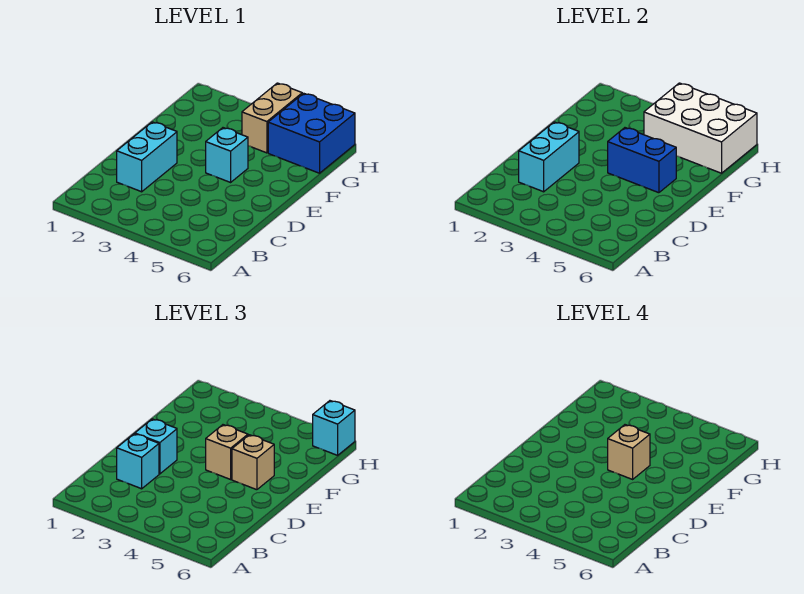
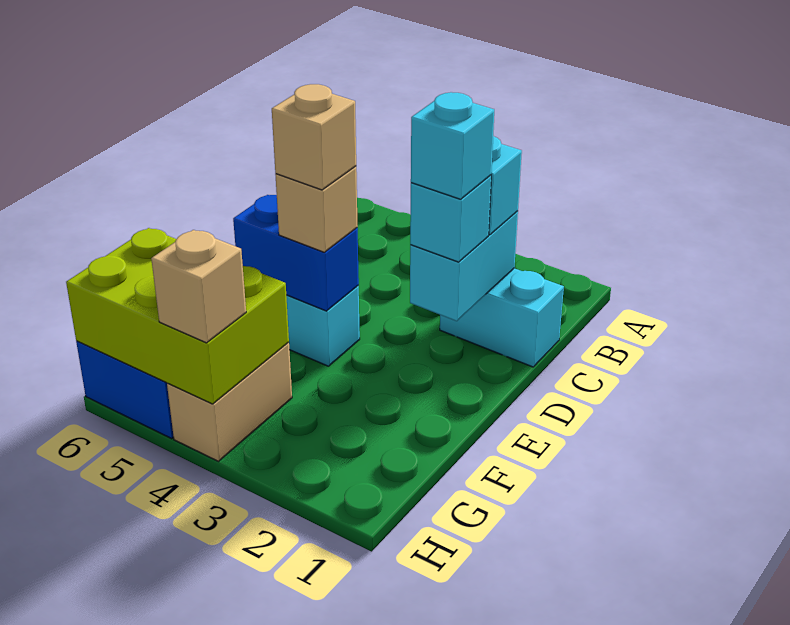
cyan 1x2 brick [117,122,177,192] -> cyan 1x2 brick turned to [440,268,564,367]
tan 1x1 brick [232,435,274,490] -> tan 1x1 brick moved to [151,230,246,343]
white 2x3 brick [644,83,757,173] -> lime 2x3 brick [66,228,289,404]
cyan 1x1 brick [313,401,355,455] -> cyan 1x1 brick moved to [411,92,494,199]

